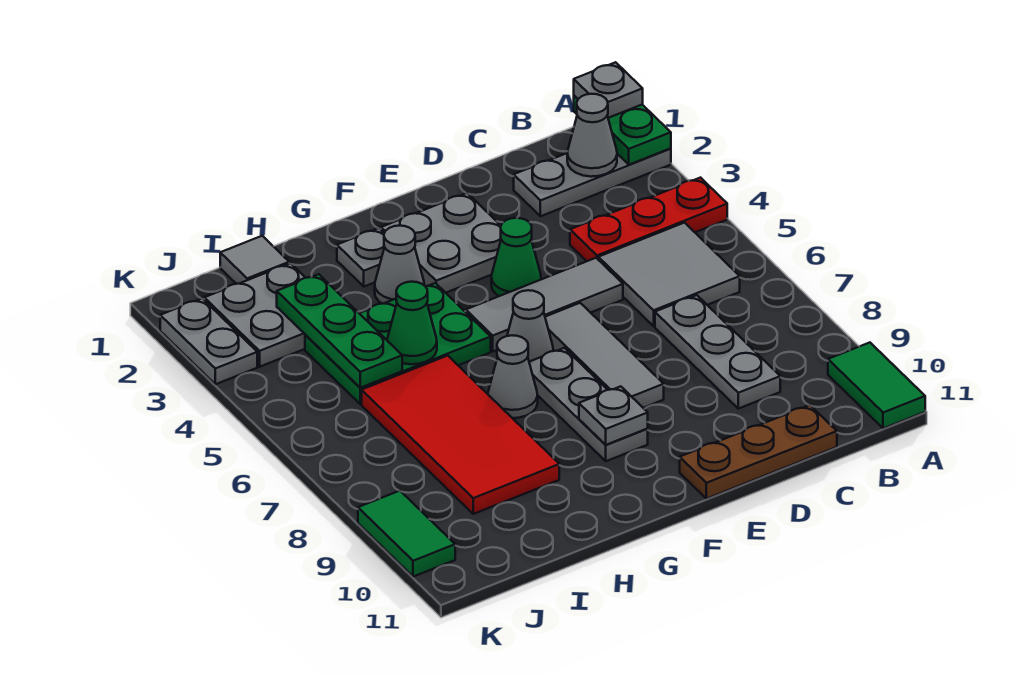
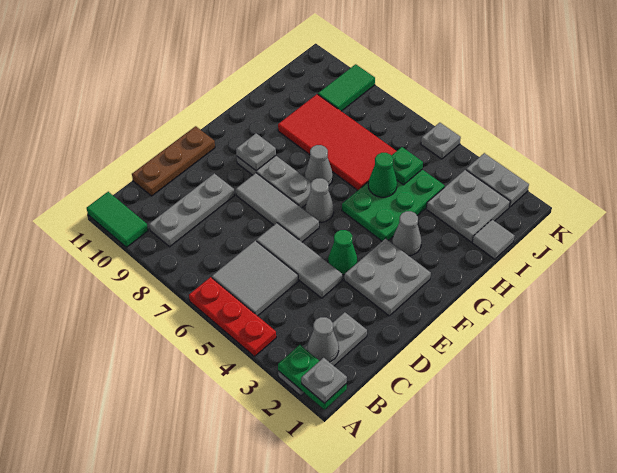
red 1x3 plate [570,178,727,261] -> red 1x3 plate turned to [189,277,276,356]
grey 1x3 plate [655,295,780,409] -> grey 1x3 plate turned to [149,173,234,247]
grey 1x3 tile [466,258,623,351] -> grey 1x3 tile turned to [256,223,342,298]
grey 1x1 plate [337,228,384,287] -> grey 1x1 plate moved to [421,123,461,159]
green 1x3 plate [277,274,402,388] -> green 1x1 plate [391,147,423,185]
green 1x2 tile [358,491,455,577] -> green 1x2 tile turned to [318,64,375,111]

